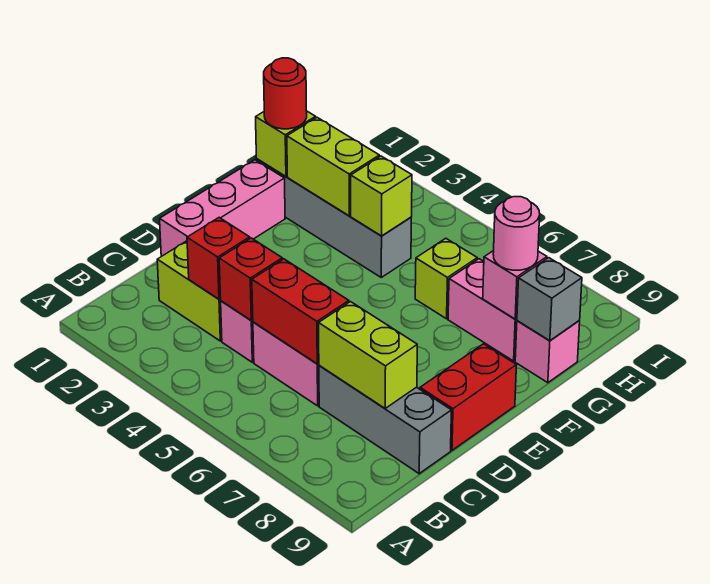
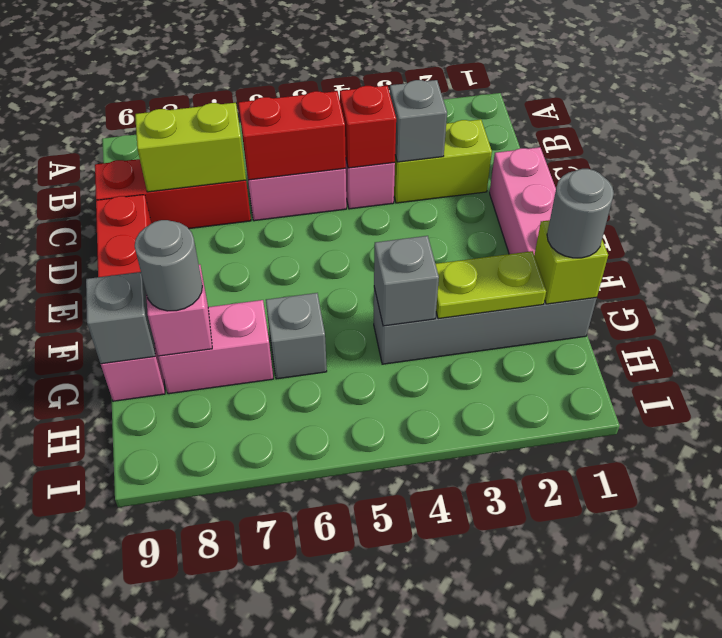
red 1x1 brick [187,218,250,299] -> grey 1x1 brick [390,80,447,162]
grey 1x3 brick [319,365,451,474] -> red 1x3 brick [95,159,251,229]
red 1x1 round brick [264,58,307,129] -> grey 1x1 round brick [547,169,614,258]
lime 1x2 brick [287,118,379,216] -> lime 1x2 plate [436,251,546,319]
lime 1x1 brick [351,156,412,236] -> grey 1x1 brick [374,236,439,326]
lime 1x1 brick [415,238,477,319] -> grey 1x1 brick [266,293,327,379]
pink 1x1 round brick [493,197,540,270] -> grey 1x1 round brick [135,220,202,311]

